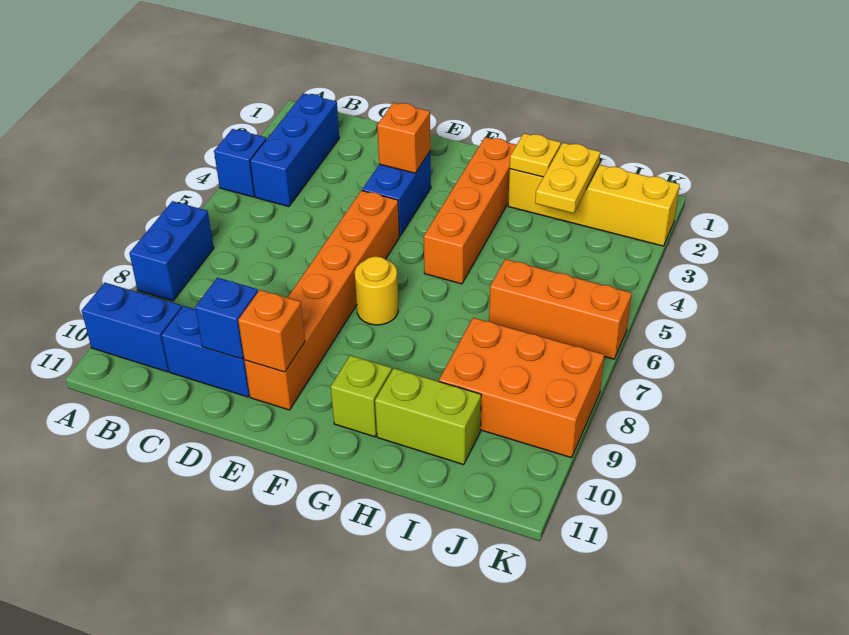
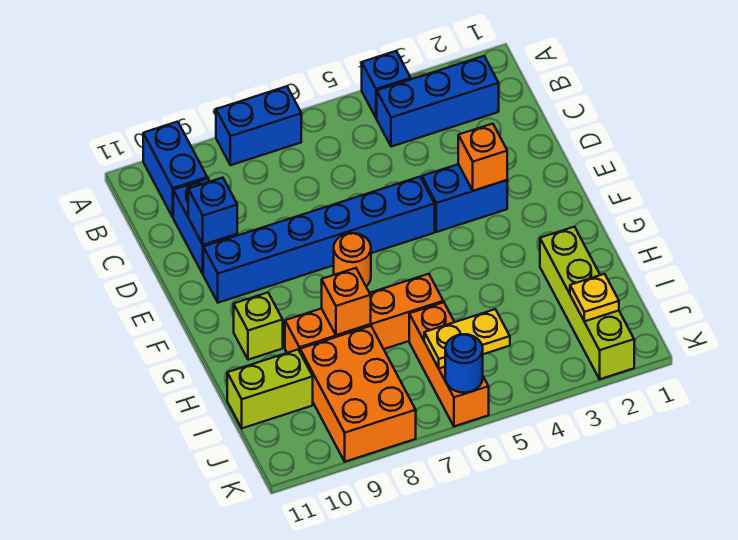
orange 1x6 brick [244,191,399,410] -> blue 1x6 brick [203,177,435,303]
orange 1x1 brick [238,290,305,372] -> orange 1x1 brick moved to [322,268,371,335]
yellow 1x1 round brick [355,257,398,325] -> orange 1x1 round brick [334,233,371,286]
orange 1x4 brick [424,137,516,284] -> orange 1x4 brick moved to [285,274,443,353]
yellow 1x4 brick [508,165,680,246] -> lime 1x4 brick [540,227,634,379]
yellow 1x1 plate [510,133,561,177] -> yellow 1x1 plate moved to [570,274,619,321]
lime 1x2 brick [375,368,481,465] -> lime 1x2 brick turned to [227,350,313,428]
yellow 1x2 plate [535,143,600,213] -> yellow 1x2 plate moved to [424,309,510,368]
none -> blue 1x1 round brick [445,334,483,393]

